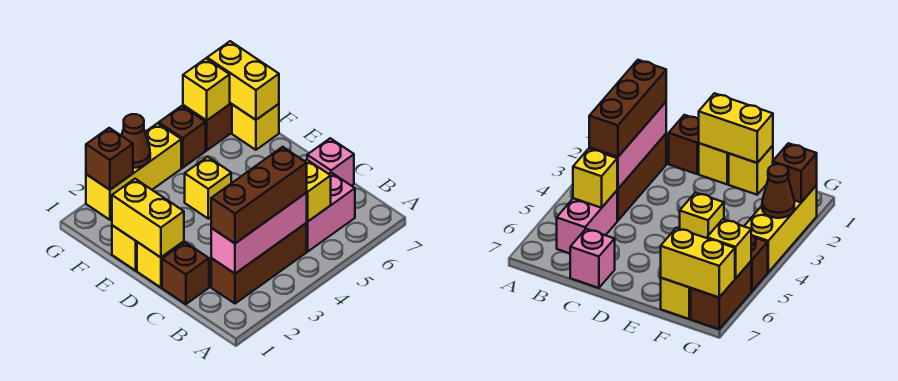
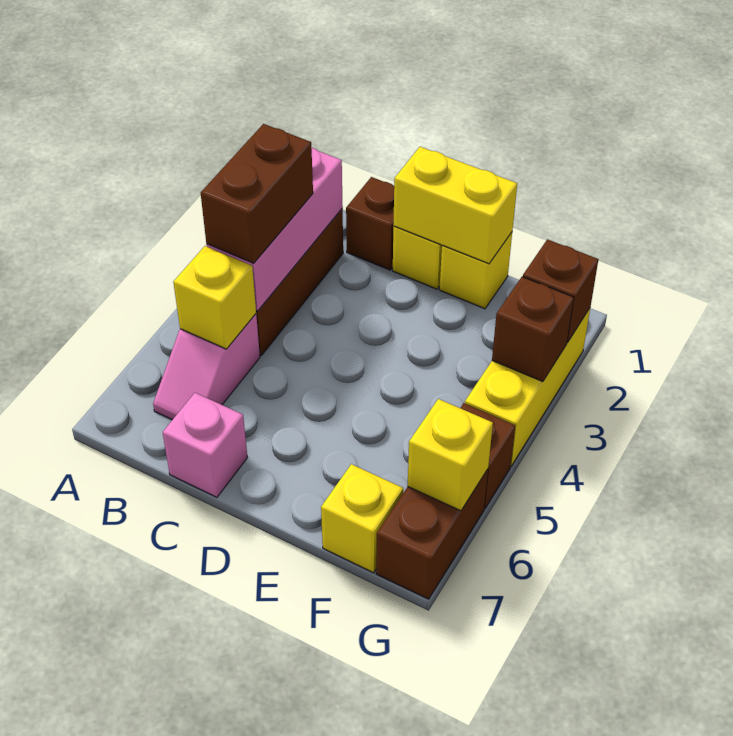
brown 1x3 brick [211,147,307,243] -> brown 1x2 brick [201,124,313,263]
pink 1x2 brick [307,173,355,252] -> pink 1x2 slope [153,314,260,420]
yellow 1x1 brick [185,157,231,219] -> none
yellow 1x2 brick [207,41,279,120] -> none
brown 1x1 cone [122,114,150,168] -> brown 1x1 brick [492,277,574,382]

